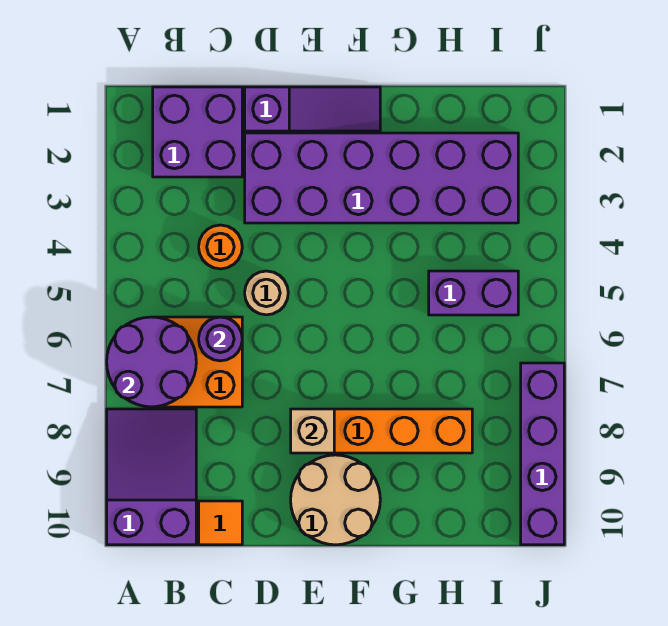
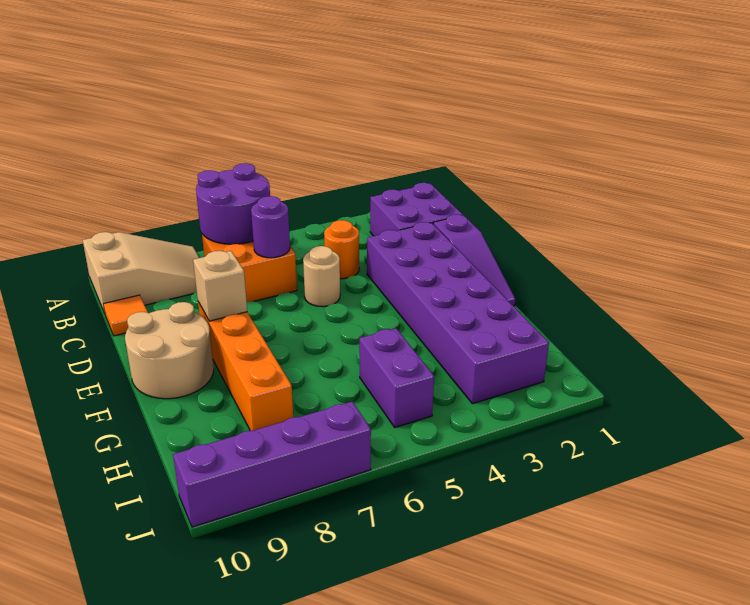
purple 2x3 slope [107,409,196,545] -> tan 2x3 slope [83,232,199,313]

